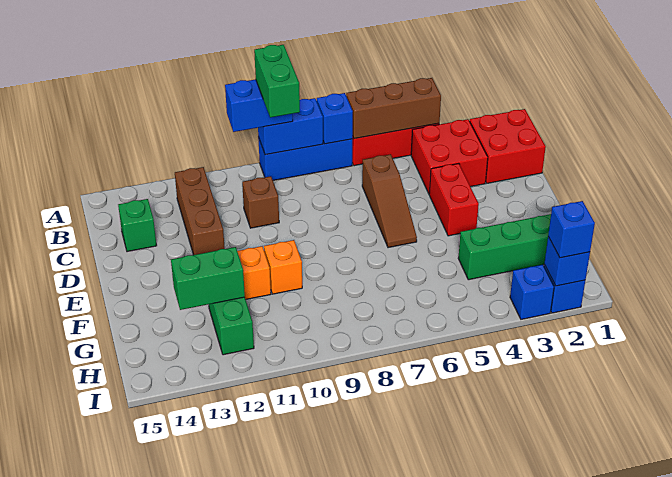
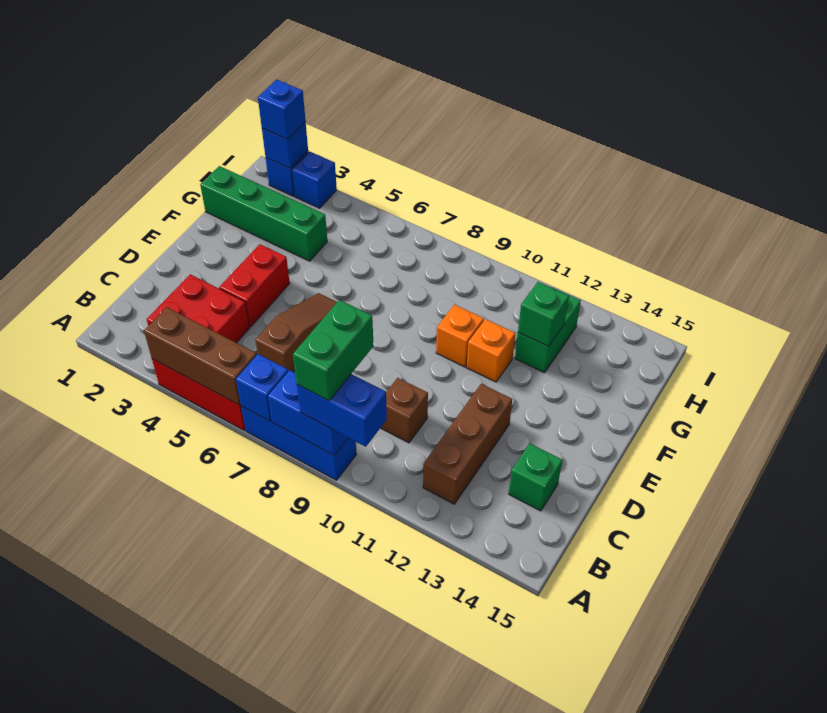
red 2x2 brick [470,109,546,183] -> none
green 1x2 brick [171,247,245,310] -> green 1x1 brick [518,282,569,347]

